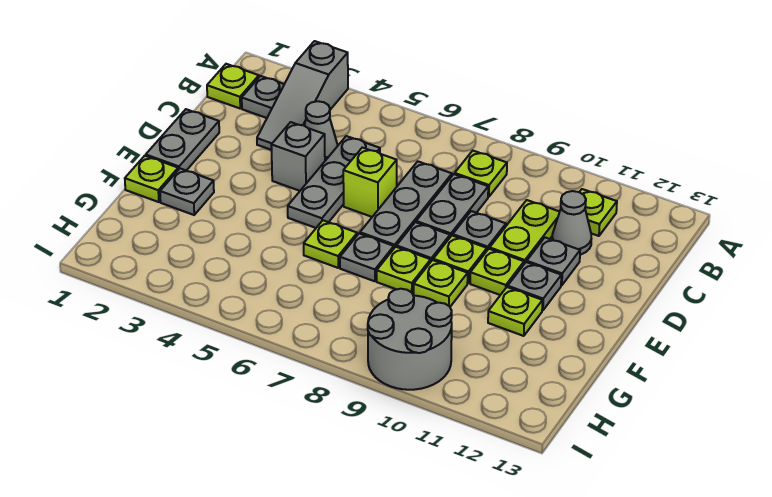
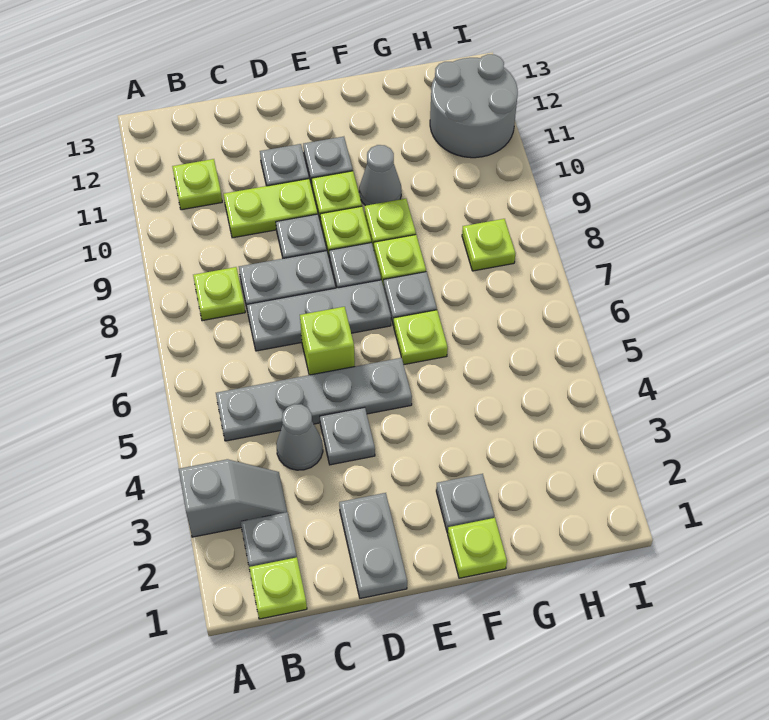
grey 1x3 slope [257,41,348,150] -> grey 1x2 slope [179,459,287,537]
grey 1x3 plate [288,136,380,228] -> grey 1x4 plate [216,358,412,441]
grey 1x1 cone [552,191,591,255] -> grey 1x1 cone moved to [359,145,402,206]
grey 1x2 plate [146,109,219,171] -> grey 1x2 plate turned to [339,493,407,598]
grey 1x1 brick [271,122,325,191] -> grey 1x1 plate [320,407,375,465]
lime 1x1 plate [488,287,542,336] -> lime 1x1 plate moved to [462,219,515,271]
grey 2x2 round brick [368,289,452,390] -> grey 2x2 round brick moved to [430,54,518,158]

